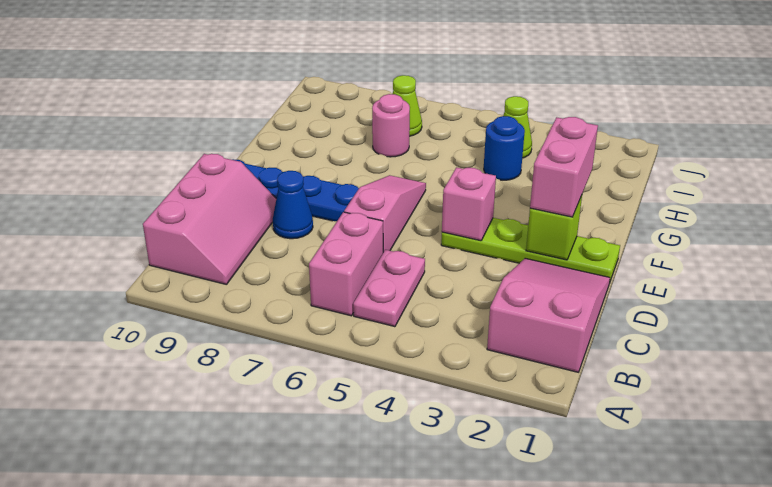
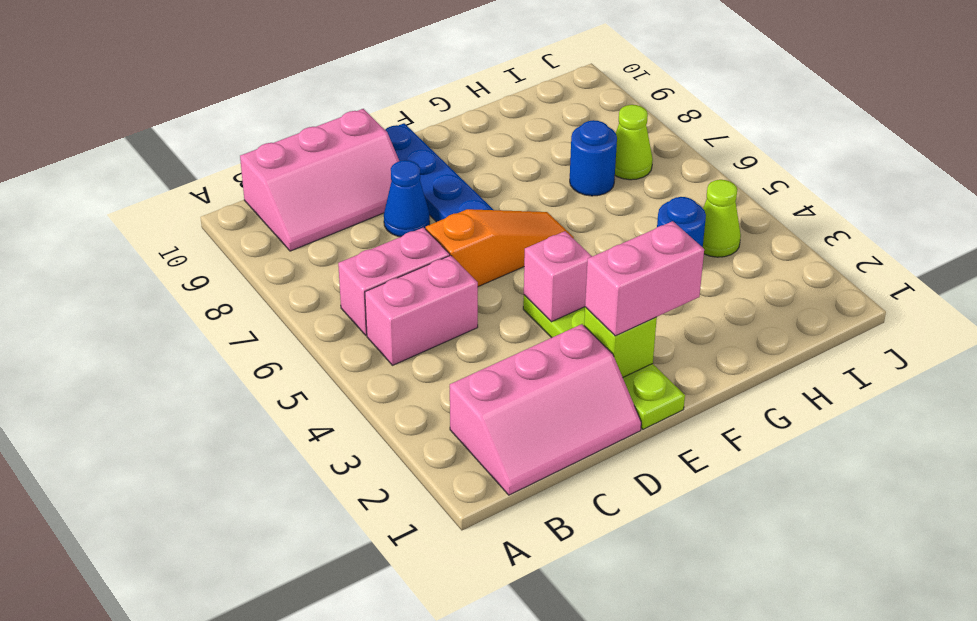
pink 2x3 slope [487,258,610,372] -> pink 2x3 slope turned to [450,324,641,495]
pink 1x2 plate [353,250,425,327] -> pink 1x2 brick [365,255,478,365]
pink 1x3 slope [344,175,426,252] -> orange 1x3 slope [426,209,574,287]
pink 1x1 round brick [372,94,410,157] -> blue 1x1 round brick [570,120,617,196]

